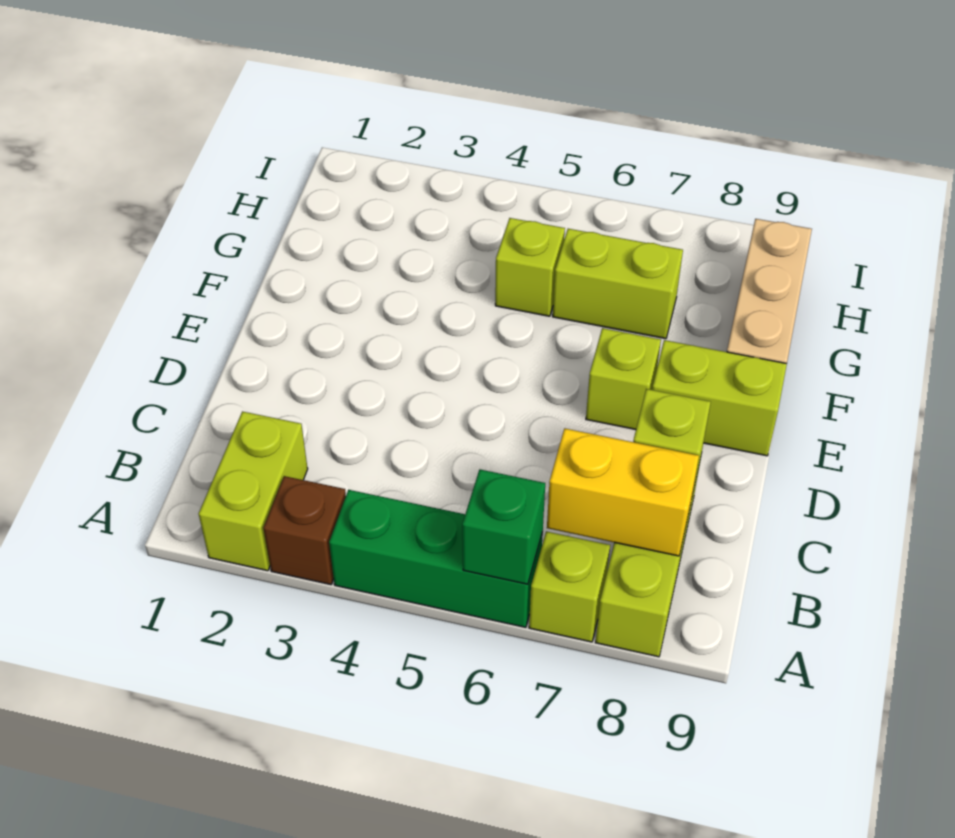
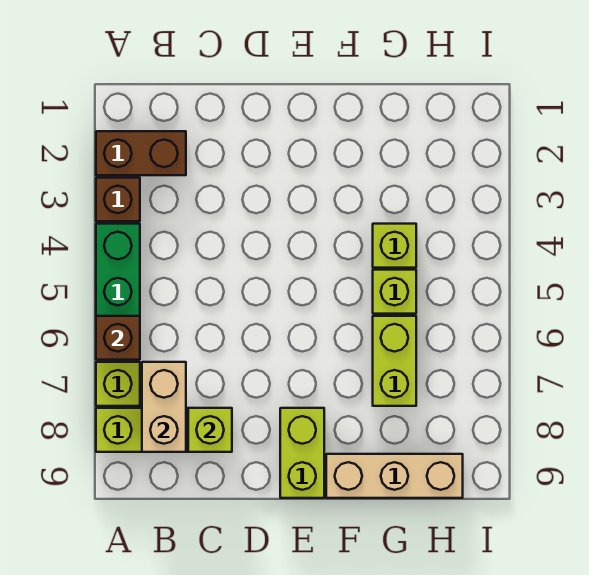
lime 1x2 brick [199,411,308,571] -> brown 1x2 brick [96,131,186,175]
green 1x1 brick [462,470,545,584] -> brown 1x1 brick [96,316,140,360]
yellow 1x2 brick [547,428,699,556] -> tan 1x2 brick [142,362,186,452]
lime 1x1 brick [586,328,661,430] -> lime 1x1 brick moved to [373,224,416,268]

